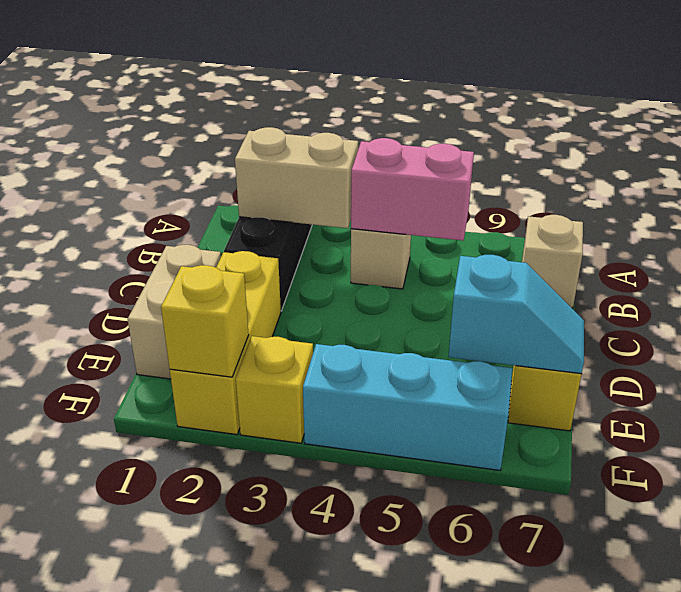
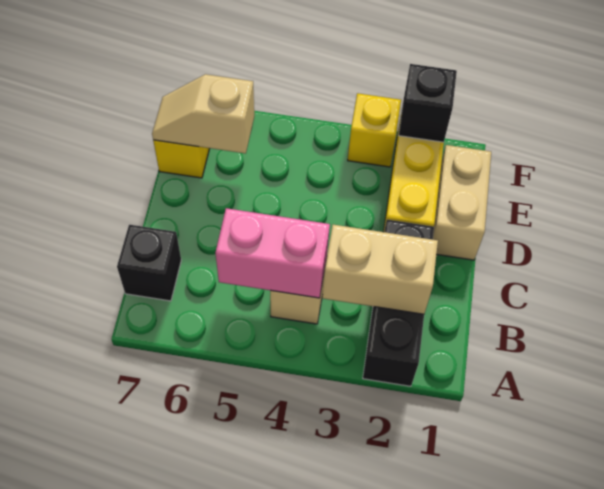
tan 1x1 brick [522,215,583,308] -> black 1x1 brick [117,225,181,301]
cyan 1x2 slope [448,255,584,374] -> tan 1x2 slope [152,74,254,154]
yellow 1x1 brick [161,265,249,377] -> black 1x1 brick [399,64,457,142]
cyan 1x3 brick [303,344,512,470] -> none

